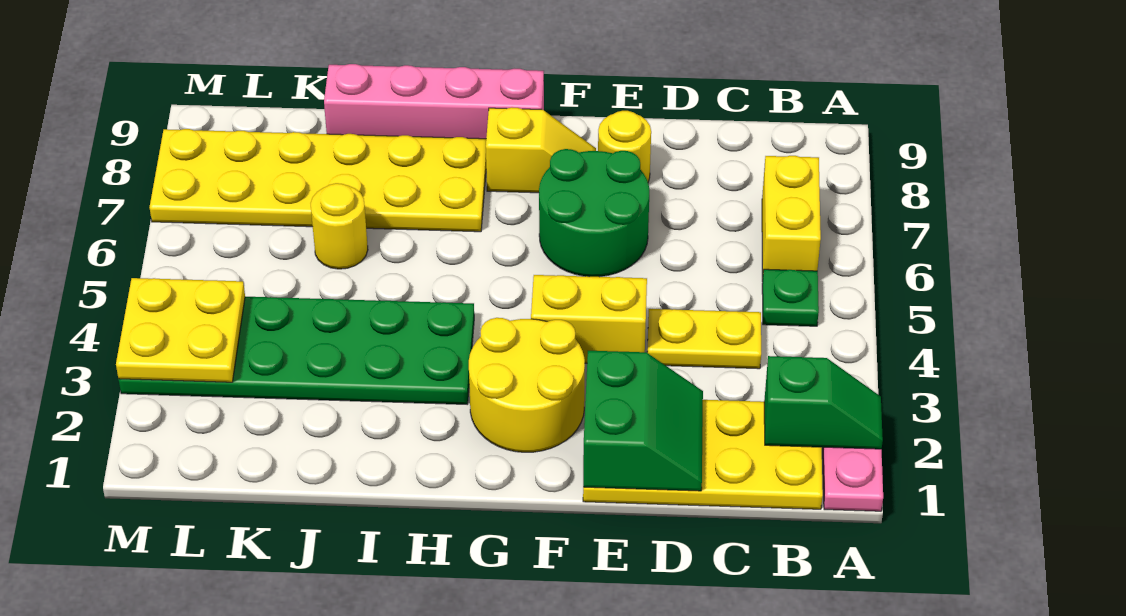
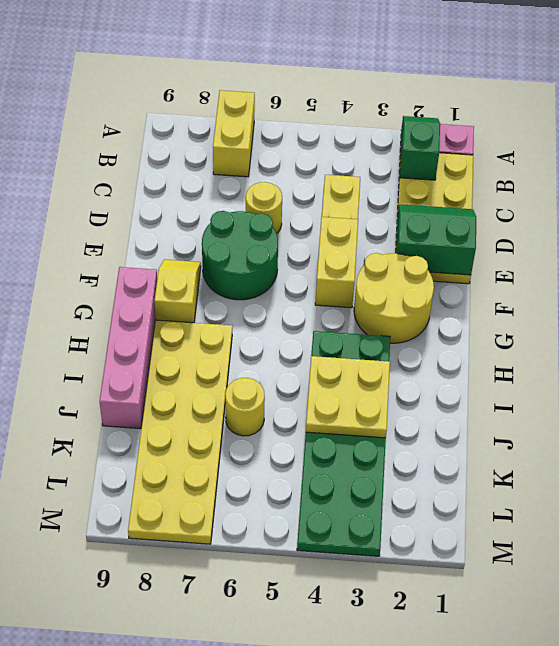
green 1x1 plate [762,269,819,326] -> none
yellow 1x2 brick [762,156,821,282] -> yellow 1x2 brick turned to [213,90,255,177]
yellow 1x1 round brick [598,111,651,182] -> yellow 1x1 round brick moved to [246,182,282,233]
yellow 2x2 plate [116,278,245,382] -> yellow 2x2 plate moved to [306,356,390,438]

